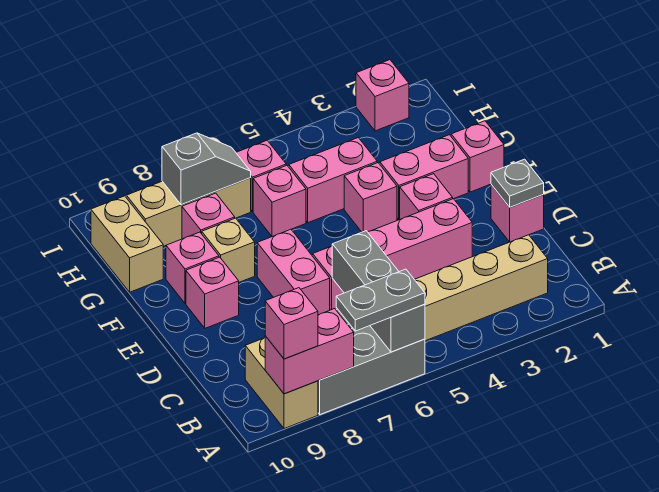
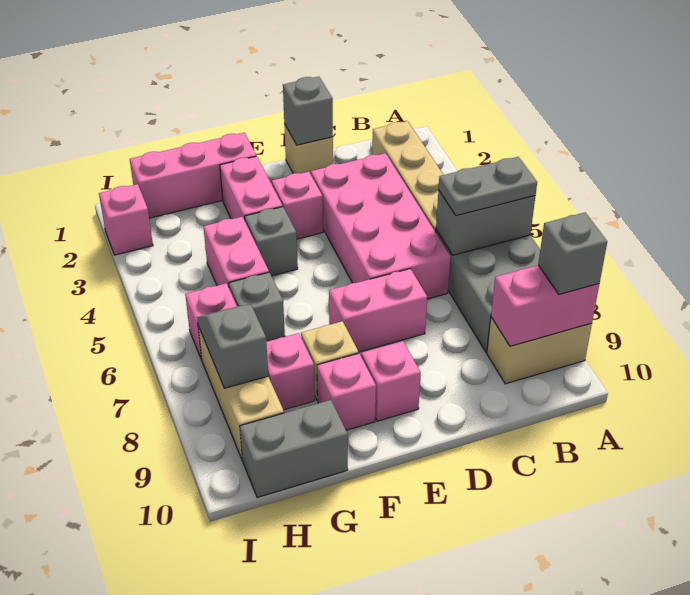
grey 1x3 brick [332,231,425,352] -> grey 1x2 brick [436,190,535,255]
grey 1x2 plate [336,269,425,331] -> grey 1x2 plate turned to [439,157,537,216]
pink 1x2 brick [265,309,354,394] -> pink 1x2 brick turned to [491,265,599,346]
pink 1x1 brick [265,288,318,359] -> grey 1x1 brick [538,213,607,294]
pink 1x1 brick [491,185,544,242] -> tan 1x1 brick [284,124,333,174]
grey 1x1 plate [491,159,544,207] -> grey 1x1 brick [283,77,333,145]
pink 1x4 brick [313,199,472,310] -> pink 2x4 brick [311,153,451,299]
pink 1x1 brick [451,121,504,192] -> pink 1x3 brick [130,133,256,218]
pink 1x1 brick [344,163,397,232] -> grey 1x1 brick [245,207,298,276]
pink 1x1 brick [253,165,306,237] -> grey 1x1 brick [229,272,285,342]
tan 1x2 brick [91,196,163,292] -> grey 1x2 brick [240,400,348,498]

